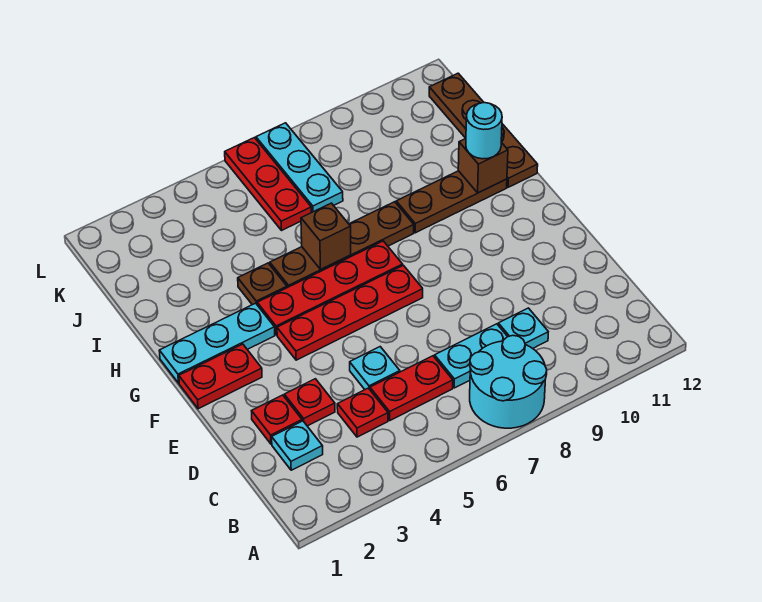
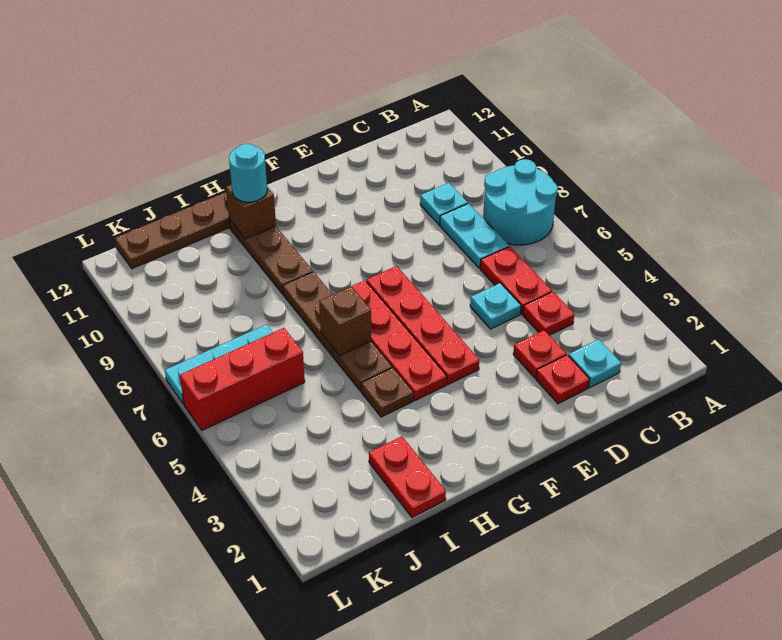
red 1x2 plate [179,344,262,409] -> red 1x2 plate moved to [369,436,446,518]
cyan 1x3 plate [159,303,275,383] -> none
red 1x3 plate [225,138,311,231] -> red 1x3 brick [180,328,305,430]

